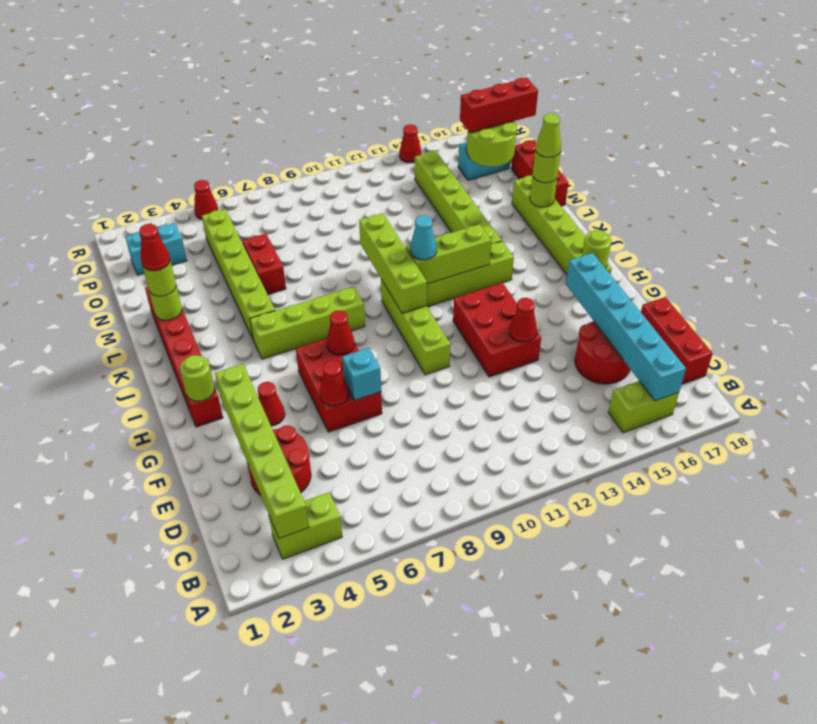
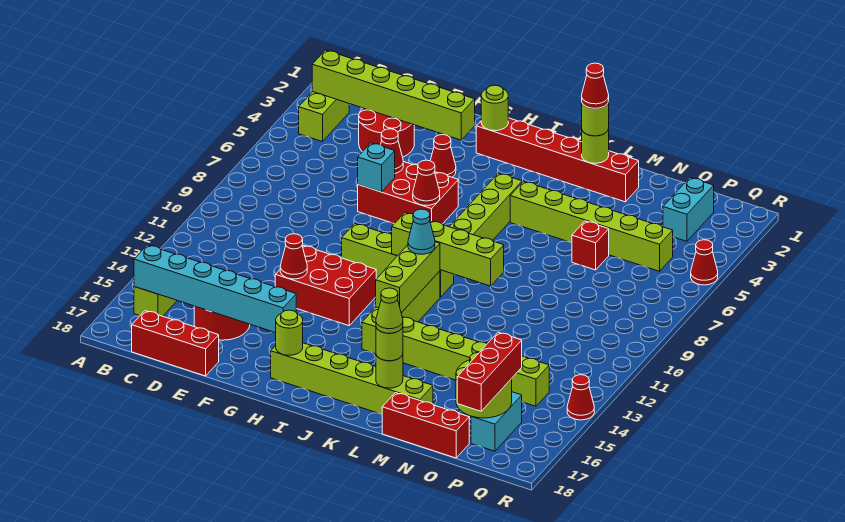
red 1x2 brick [242,234,286,295] -> red 1x1 brick [572,221,609,270]

